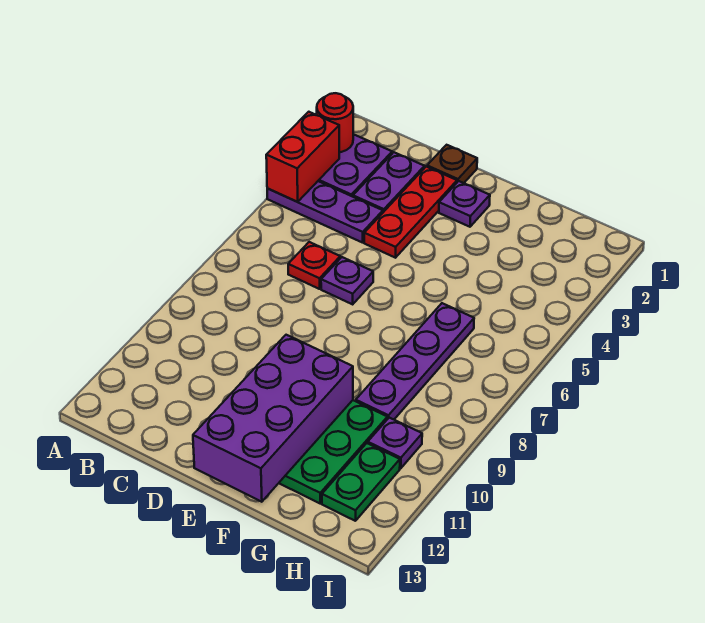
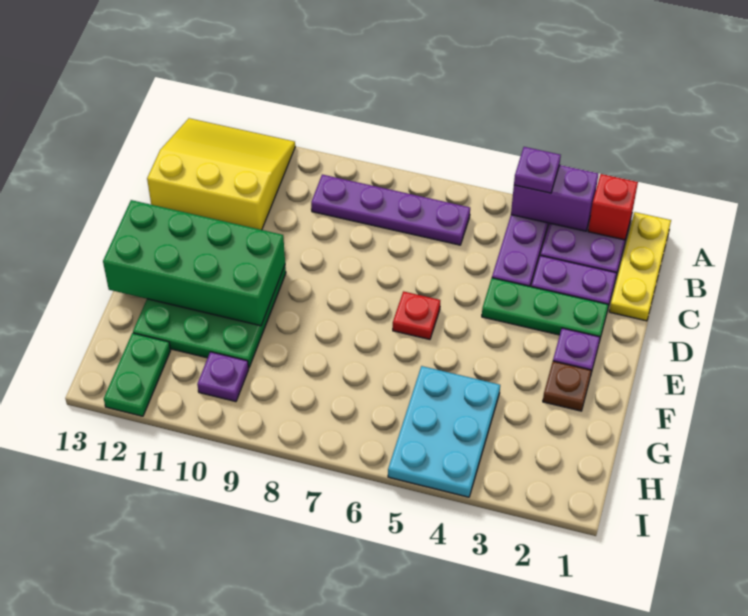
none -> yellow 1x3 plate [609,212,671,321]
red 1x1 round brick [317,93,353,152] -> red 1x1 brick [588,174,638,240]
red 1x2 brick [266,112,339,202] -> purple 1x2 brick [511,165,598,231]
none -> yellow 3x3 slope [147,118,295,230]
red 1x1 plate [288,242,340,289] -> red 1x1 plate moved to [393,291,440,339]
brown 1x1 plate [427,145,477,183] -> brown 1x1 plate moved to [543,361,592,411]
red 1x3 plate [364,167,457,258] -> green 1x3 plate [482,278,608,342]
purple 1x1 plate [321,257,373,304] -> purple 1x1 plate moved to [514,147,561,193]
purple 2x4 brick [193,335,353,502] -> green 2x4 brick [103,200,285,326]
none -> cyan 2x3 plate [388,366,500,497]
purple 1x4 plate [356,303,474,419] -> purple 1x4 plate moved to [311,175,470,245]
green 1x2 plate [322,443,400,521] -> green 1x2 plate turned to [104,333,171,416]

